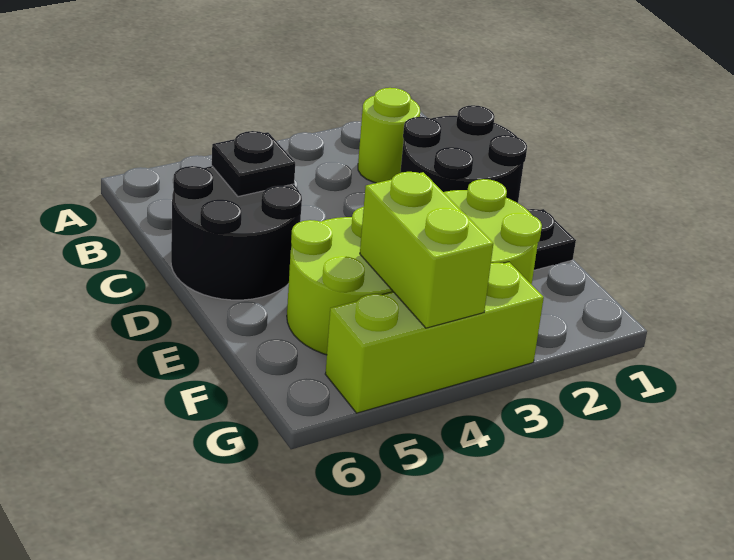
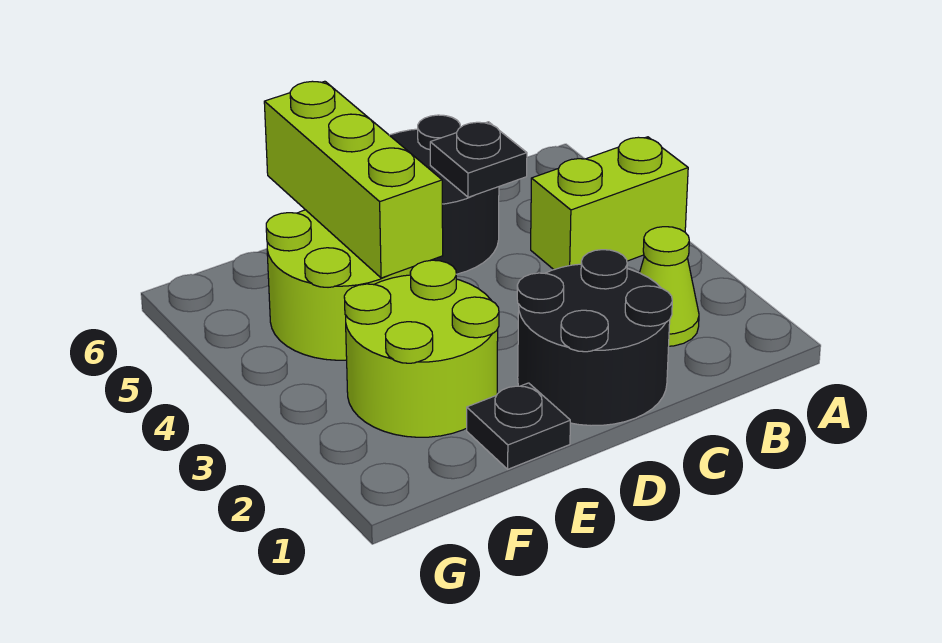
lime 1x1 round brick [358,88,420,183] -> lime 1x1 cone [639,227,699,346]
lime 1x2 brick [360,172,493,328] -> lime 1x2 brick moved to [531,137,688,270]
lime 1x3 brick [325,262,544,413] -> lime 1x3 brick moved to [264,81,443,278]

